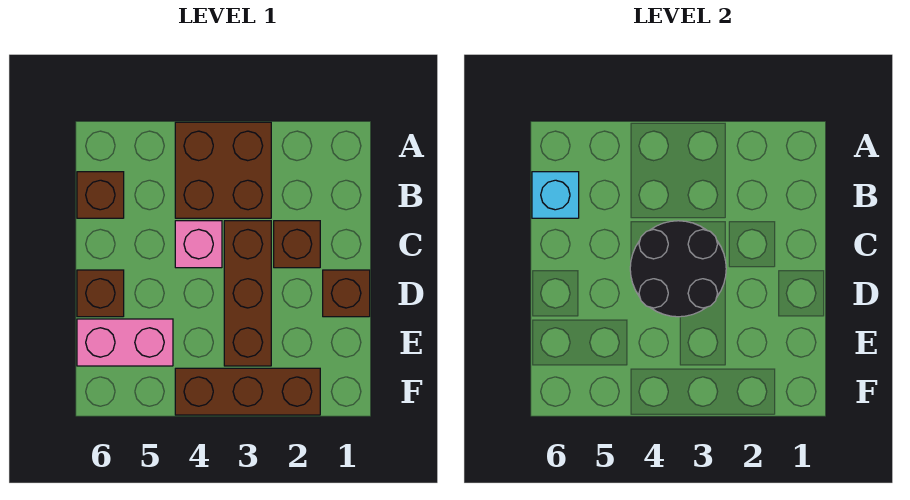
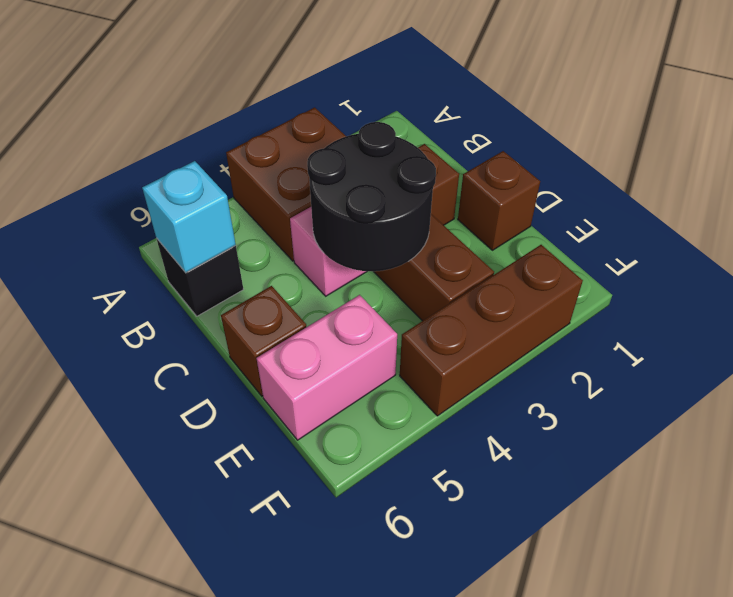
brown 1x1 brick [77,172,124,218] -> black 1x1 brick [156,238,243,316]

